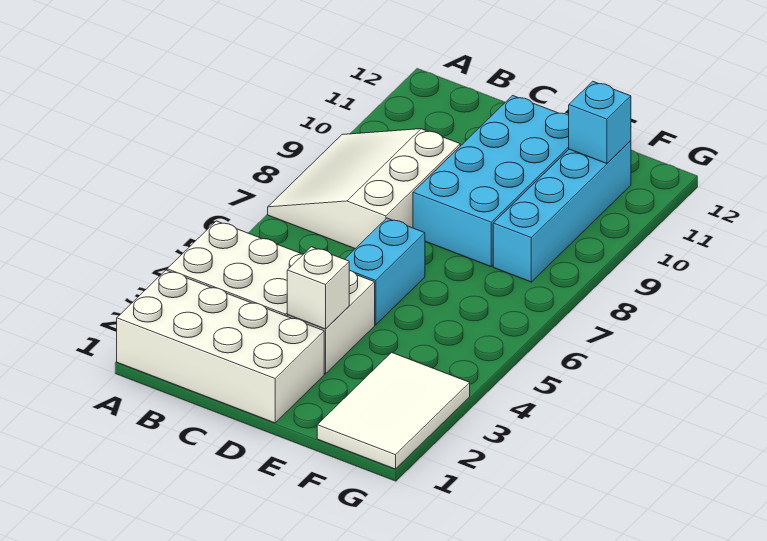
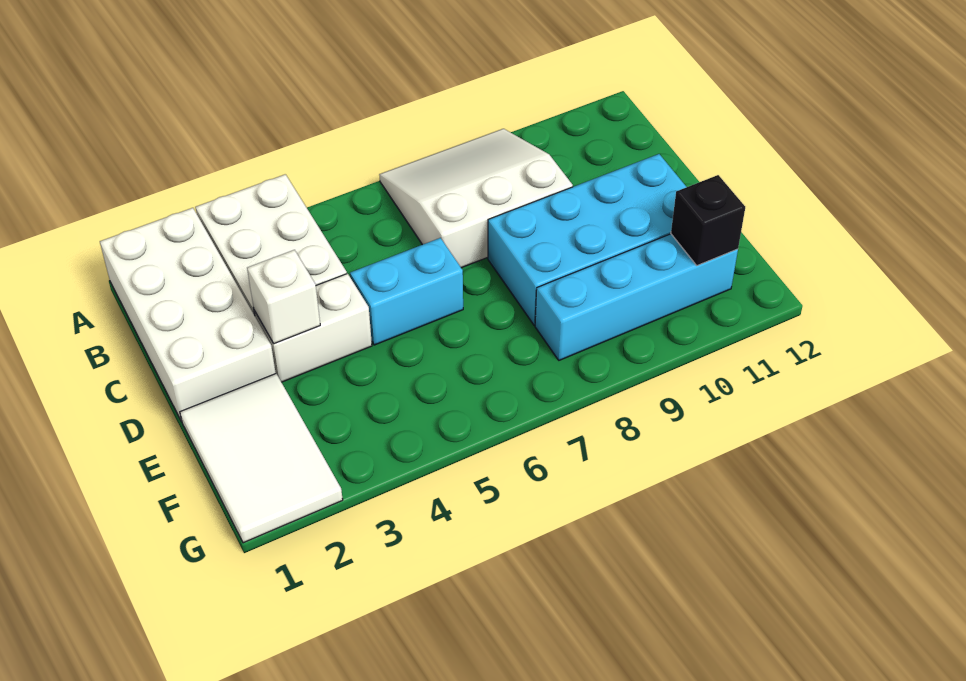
white 2x3 tile [317,352,470,469] -> white 2x3 tile turned to [180,374,343,543]
cyan 1x1 brick [569,81,631,164] -> black 1x1 brick [671,175,745,265]

